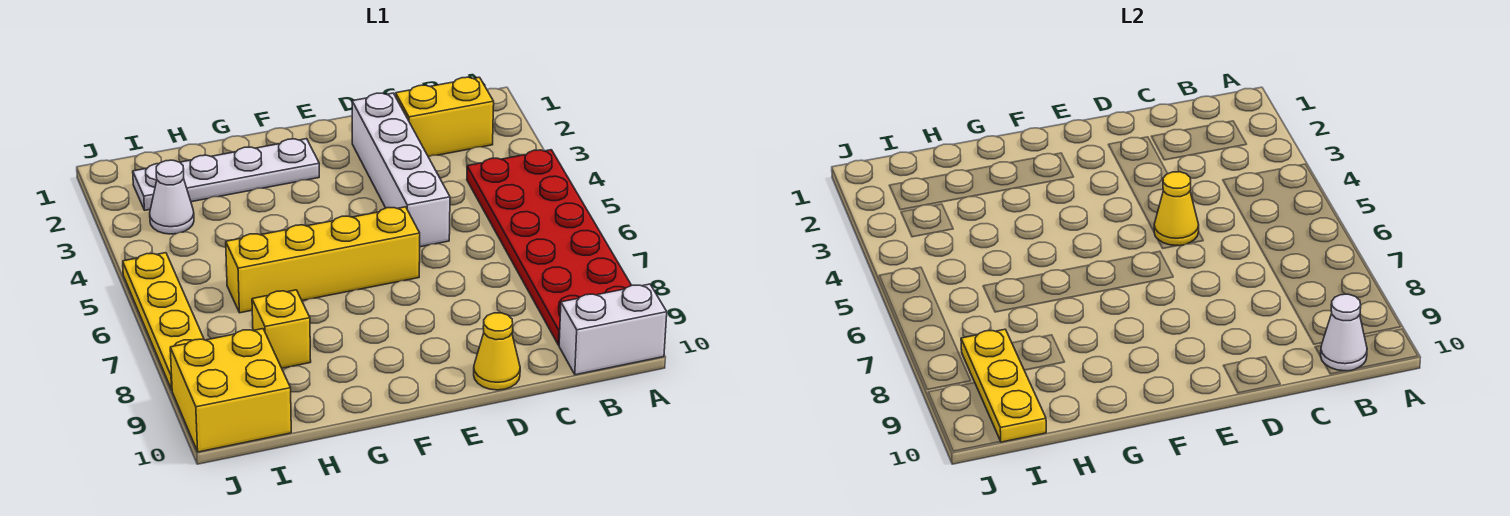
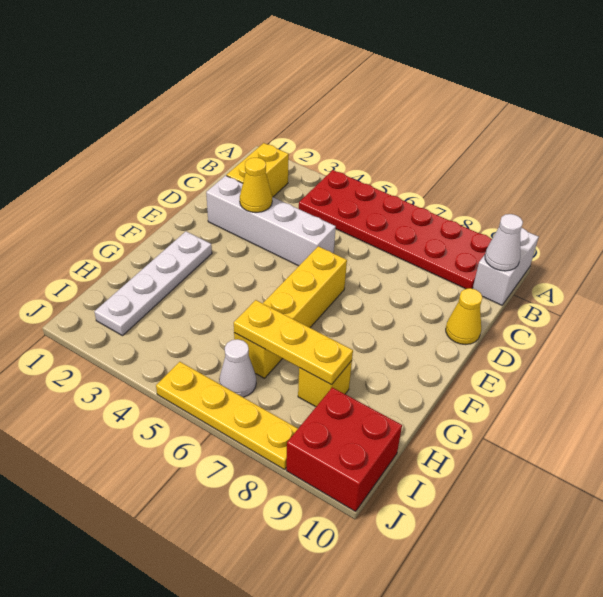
yellow 1x1 cone [1154,172,1199,246] -> yellow 1x1 cone moved to [240,158,272,212]
white 1x1 cone [150,160,194,234] -> white 1x1 cone moved to [219,339,256,397]
yellow 1x3 plate [961,329,1046,442] -> yellow 1x3 plate moved to [234,300,353,385]
yellow 2x2 brick [170,329,291,452] -> red 2x2 brick [286,387,402,512]

